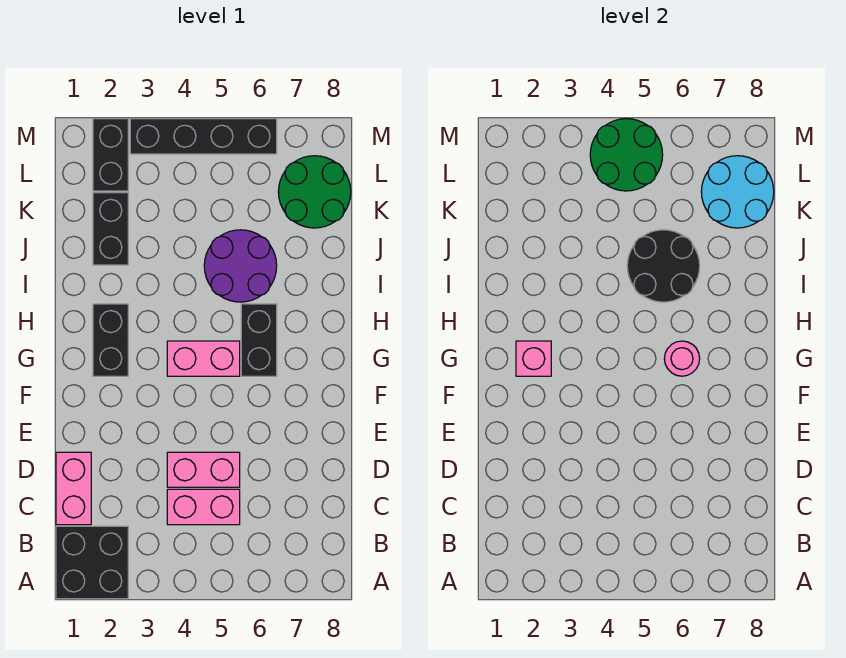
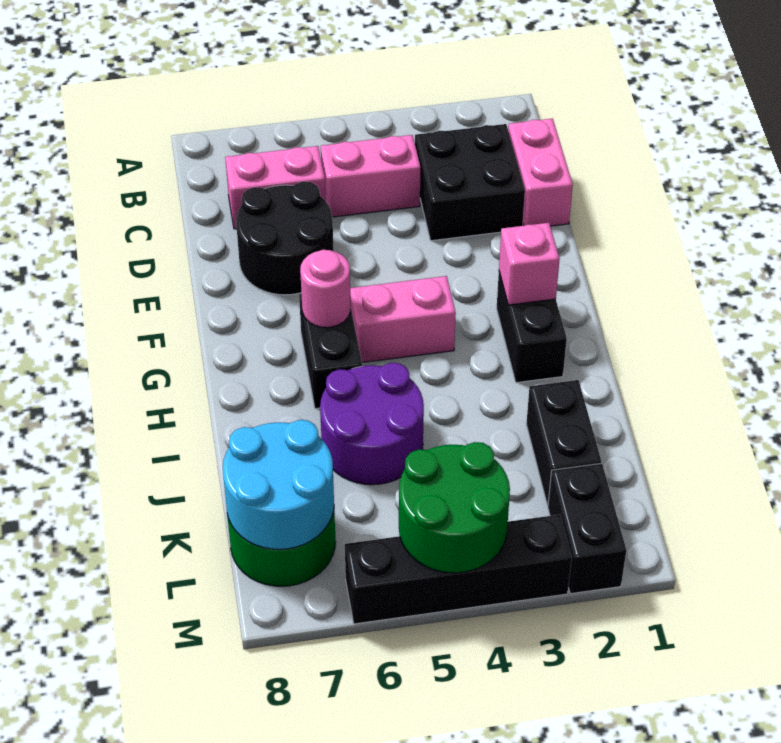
black 2x2 brick [56,526,128,599] -> black 2x2 brick moved to [415,124,525,241]
pink 1x2 brick [167,452,240,487] -> pink 1x2 brick moved to [225,146,326,229]
black 2x2 round brick [627,230,700,302] -> black 2x2 round brick moved to [236,182,334,295]

